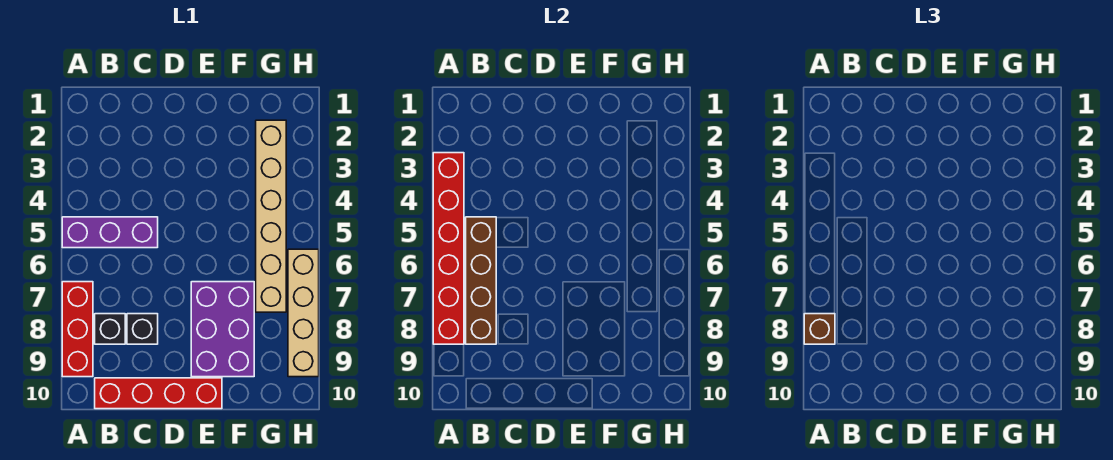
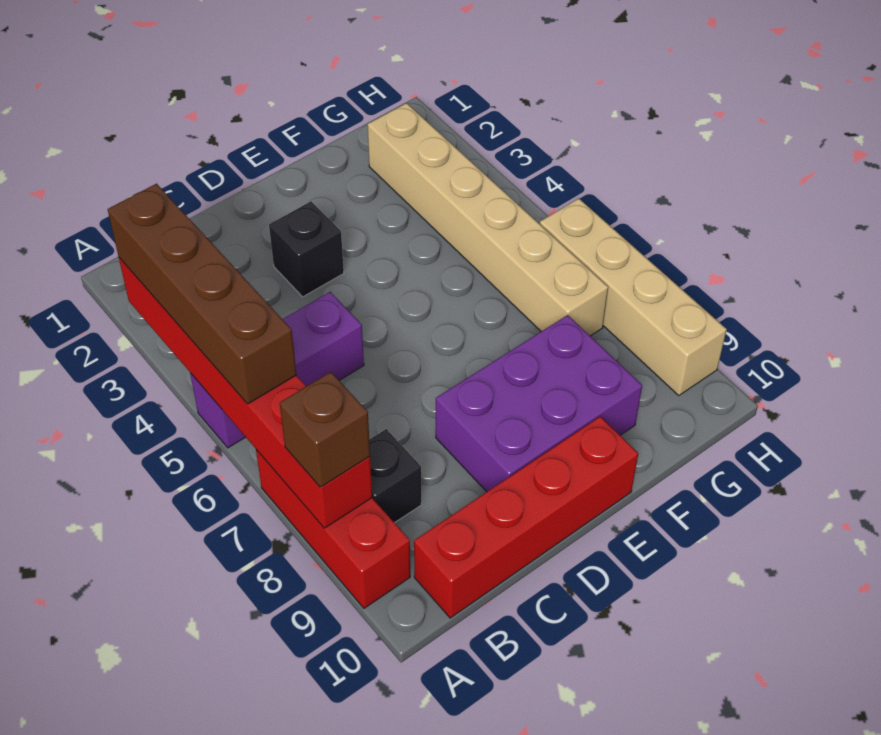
brown 1x4 brick [466,217,496,344] -> brown 1x4 brick moved to [108,184,296,404]
black 1x1 brick [127,314,158,344] -> black 1x1 brick moved to [269,202,344,297]
purple 2x3 brick [191,282,254,377] -> purple 2x3 brick turned to [436,315,642,492]

